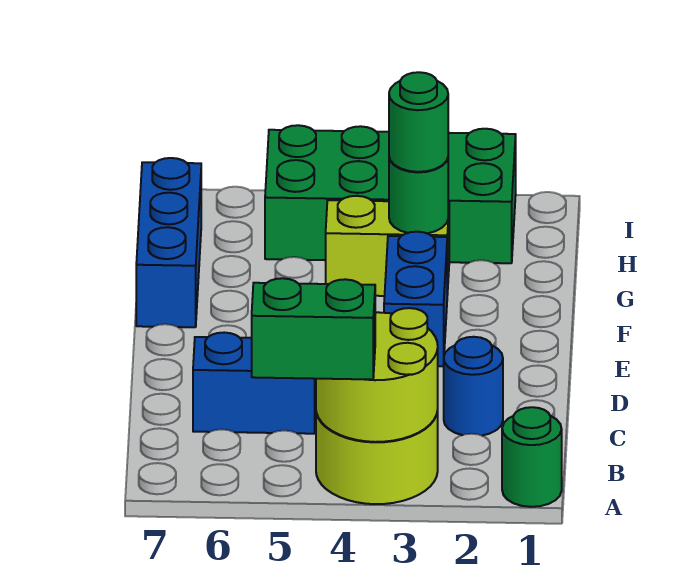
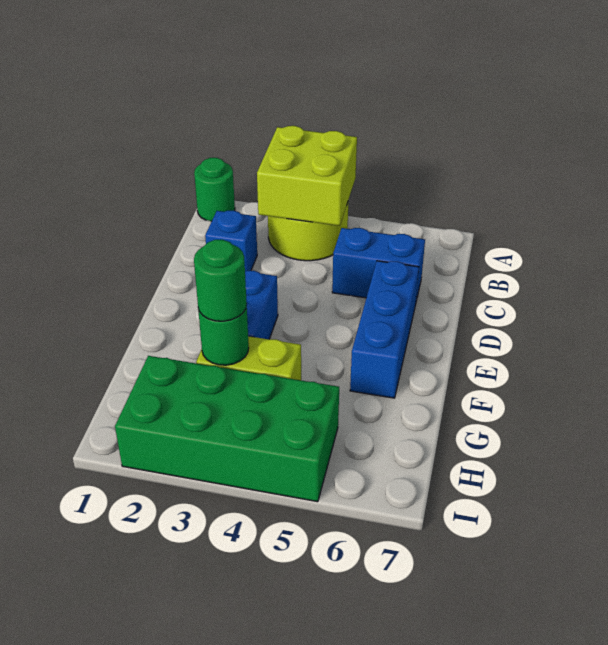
lime 2x2 round brick [316,308,438,442] -> lime 2x2 brick [257,126,357,226]
green 1x2 brick [252,278,375,380] -> none
blue 1x1 round brick [444,337,503,436] -> blue 1x1 brick [205,210,257,271]
blue 1x3 brick [136,158,201,327] -> blue 1x3 brick moved to [350,261,419,398]

